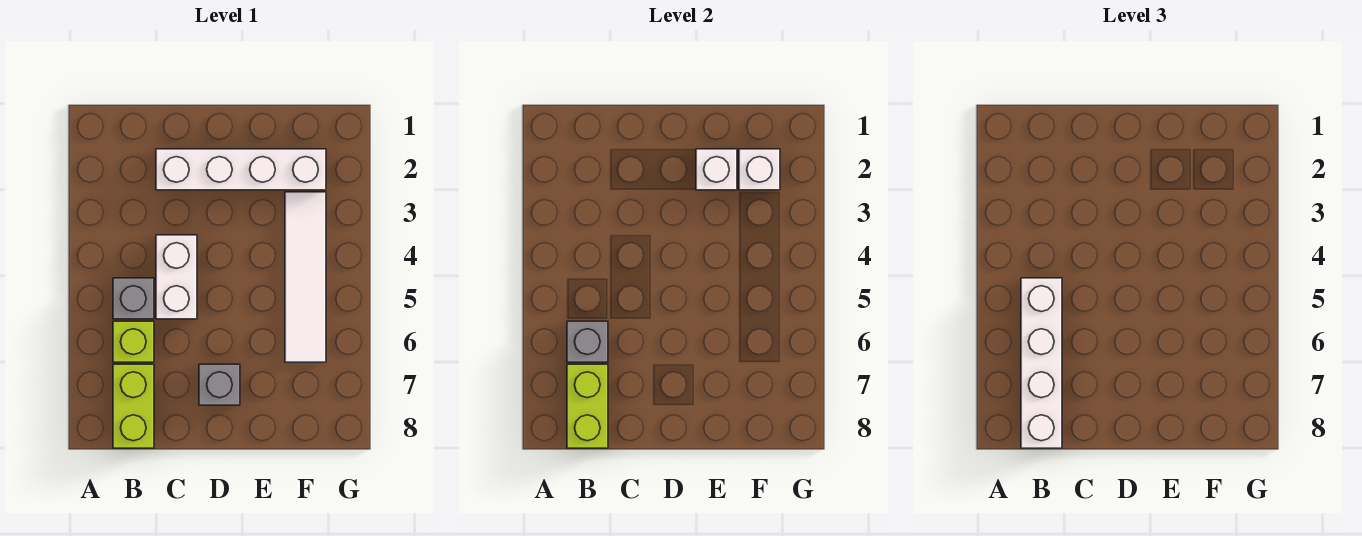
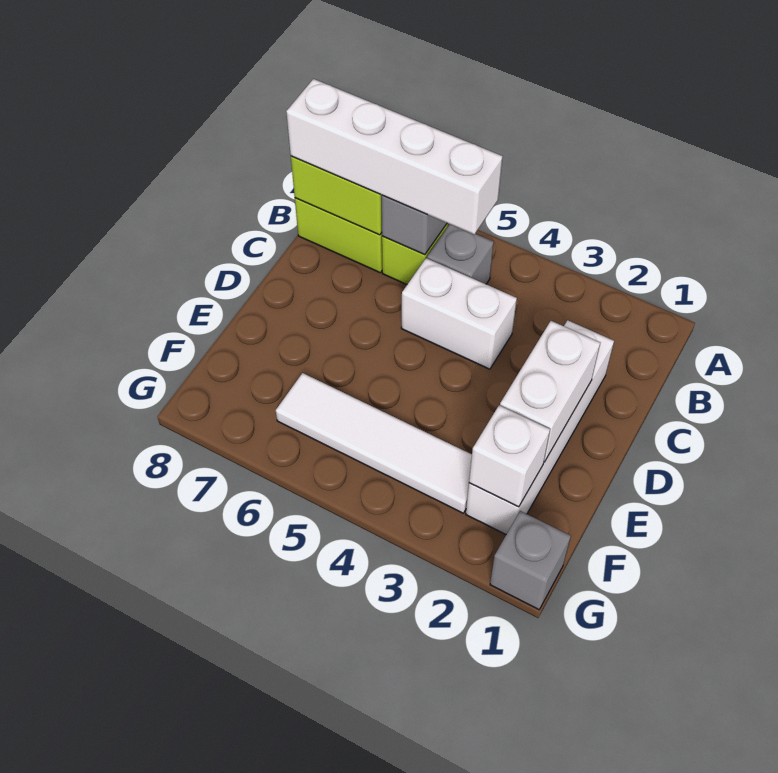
grey 1x1 brick [199,364,240,405] -> grey 1x1 brick moved to [490,511,571,610]
white 1x1 brick [696,149,737,190] -> white 1x2 brick [500,321,600,462]

